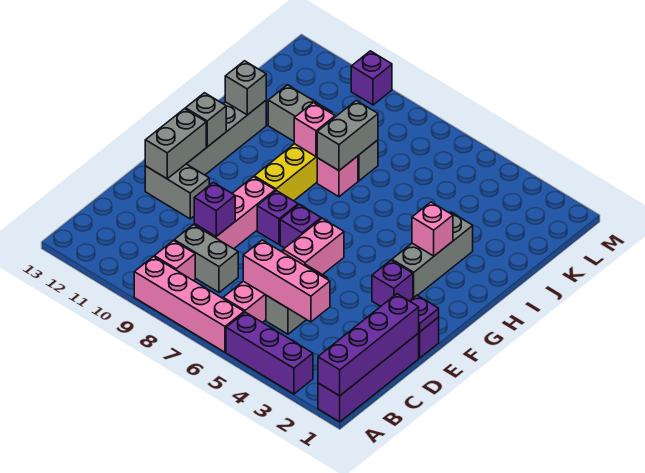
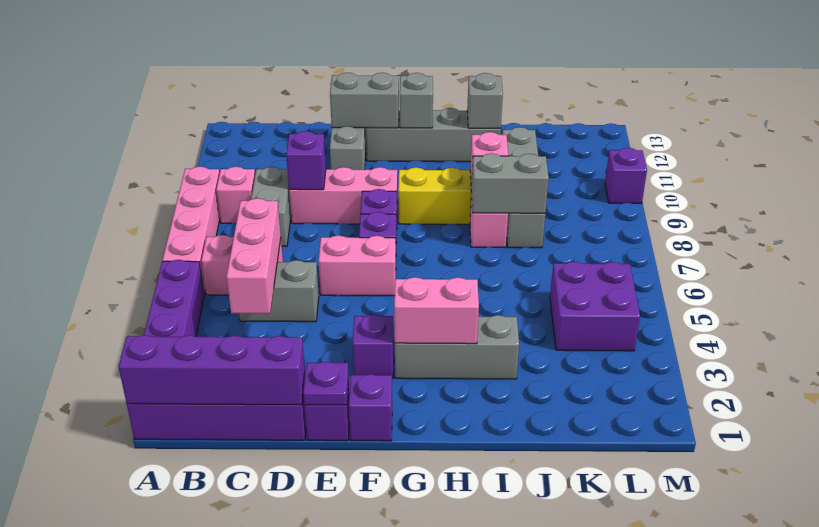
none -> purple 1x1 brick [349,374,392,441]
pink 1x1 brick [412,202,453,256] -> pink 1x2 brick [394,277,479,344]
none -> purple 2x2 brick [550,262,640,351]

